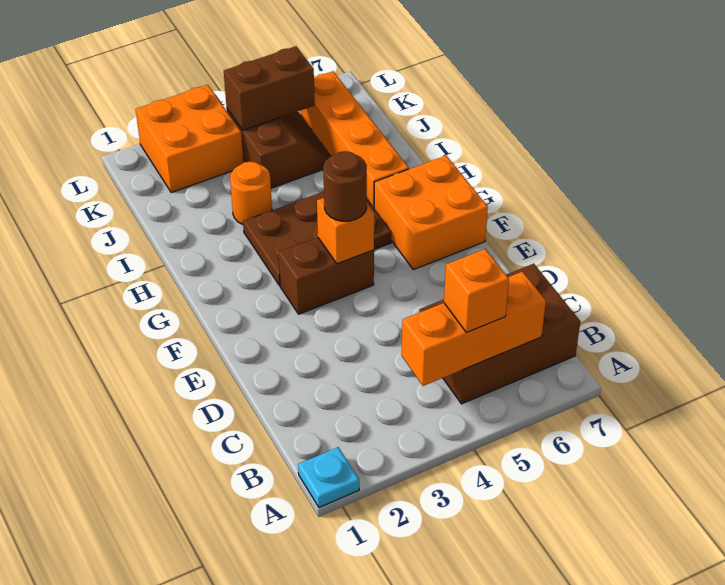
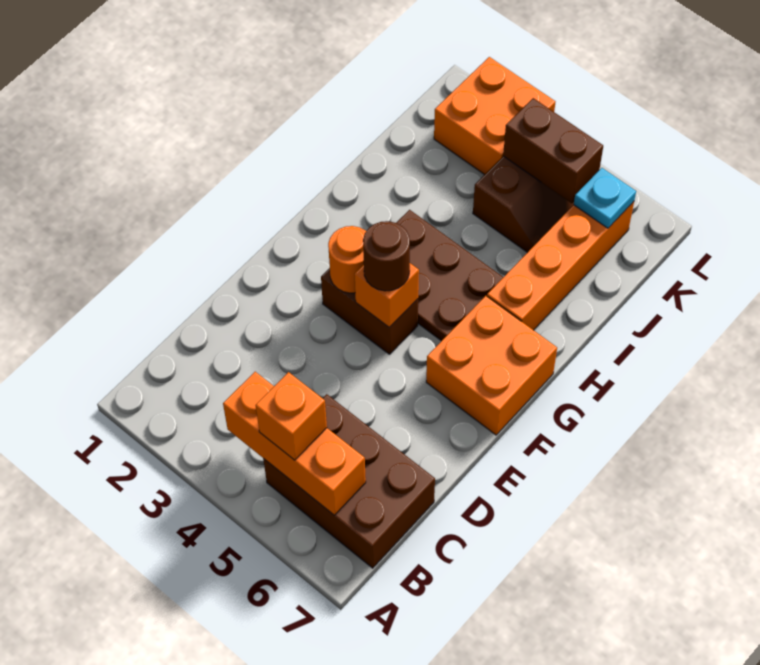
cyan 1x1 plate [298,447,359,507] -> cyan 1x1 plate moved to [574,168,636,228]
orange 1x1 round brick [230,162,272,224] -> orange 1x1 round brick moved to [328,226,366,293]

